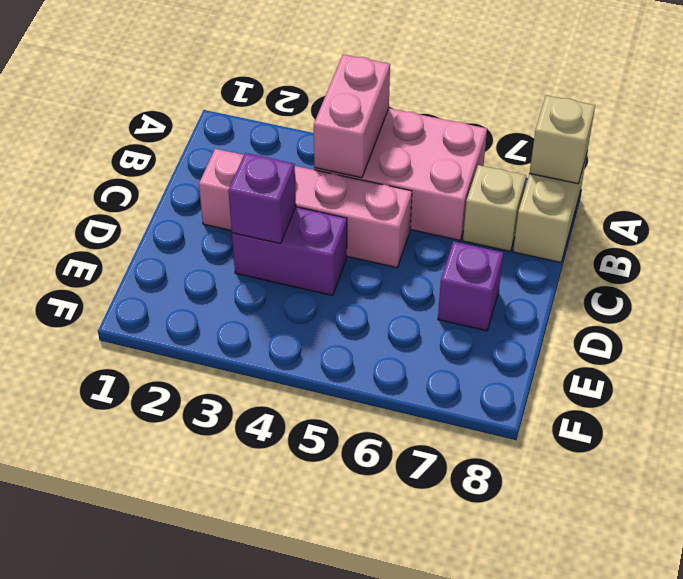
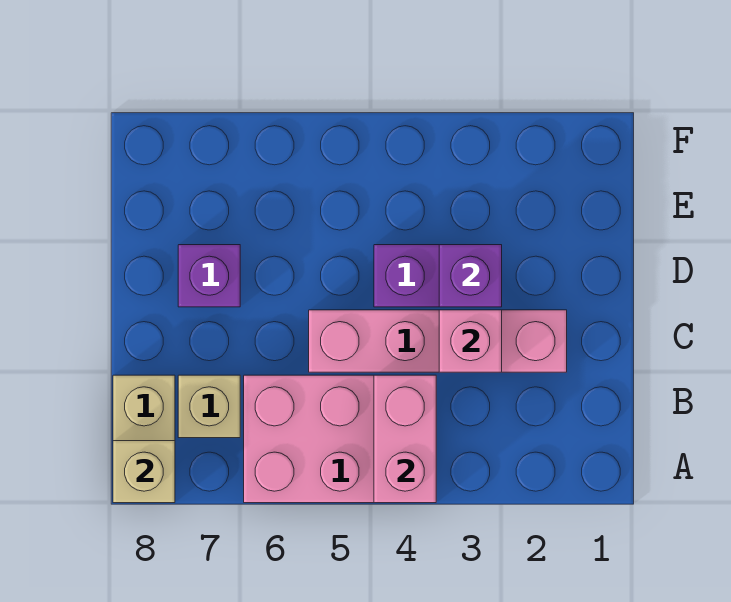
none -> pink 1x1 brick [439,310,502,372]

